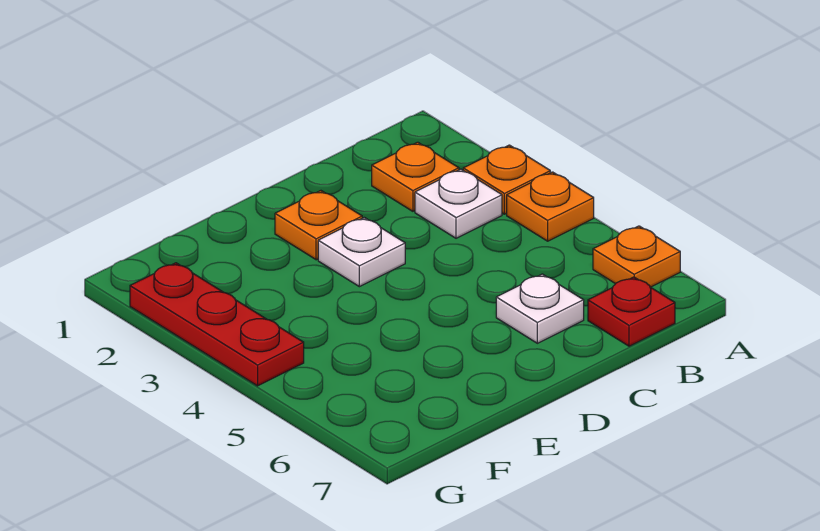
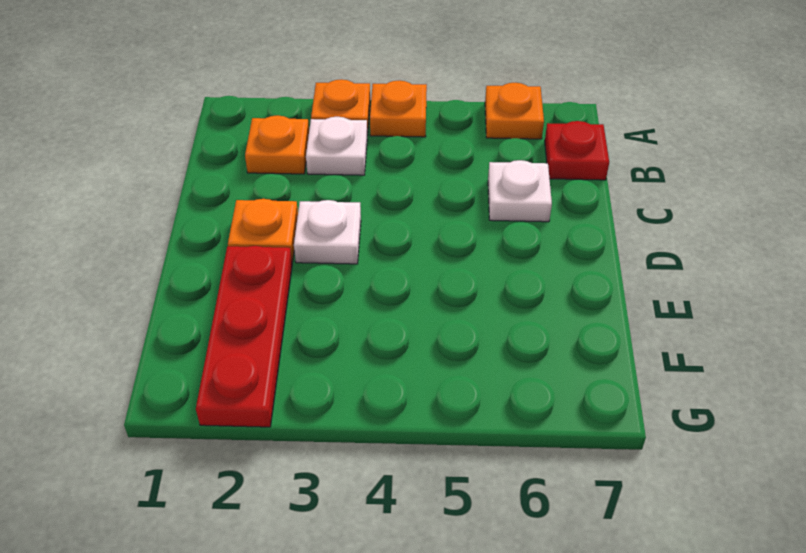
red 1x3 plate [130,263,304,386] -> red 1x3 plate turned to [196,246,292,427]

